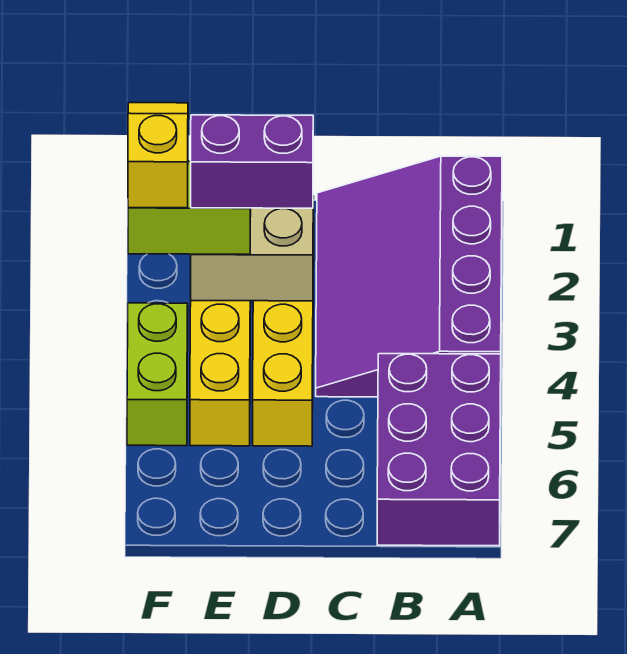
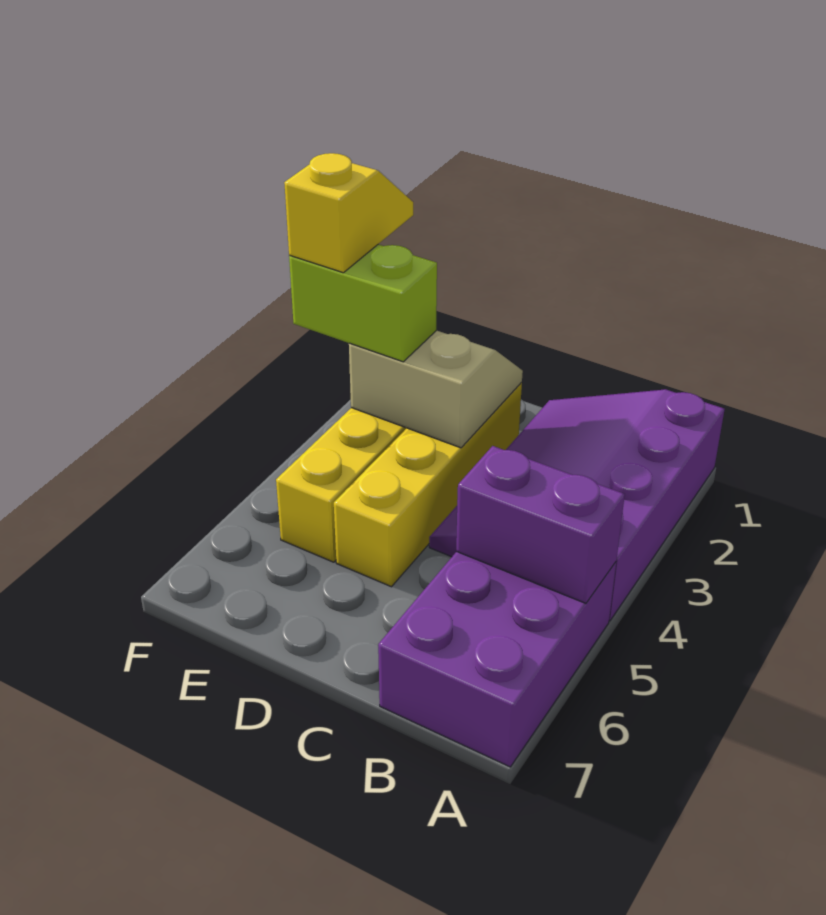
purple 1x2 brick [191,115,313,208] -> purple 1x2 brick moved to [456,446,625,603]
lime 1x2 brick [127,303,188,446] -> none

